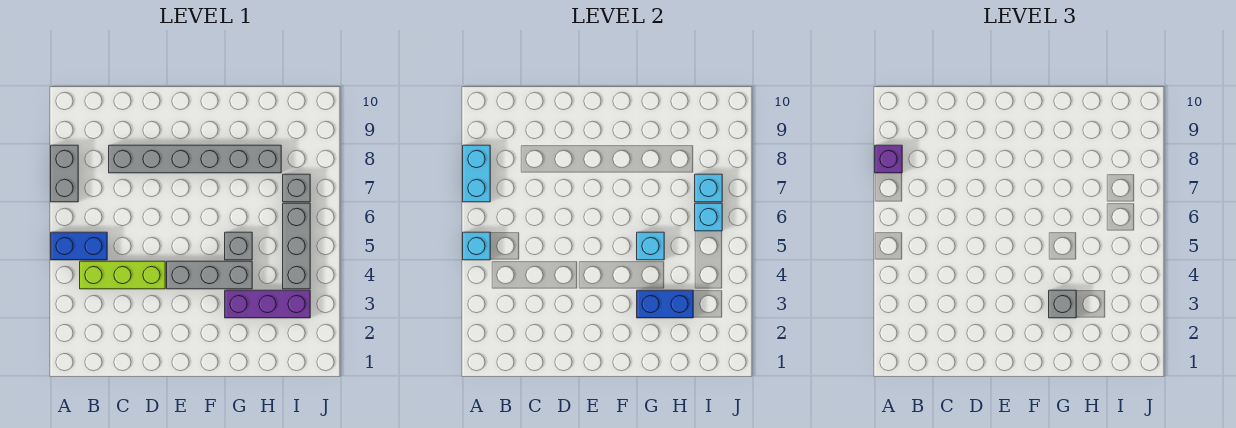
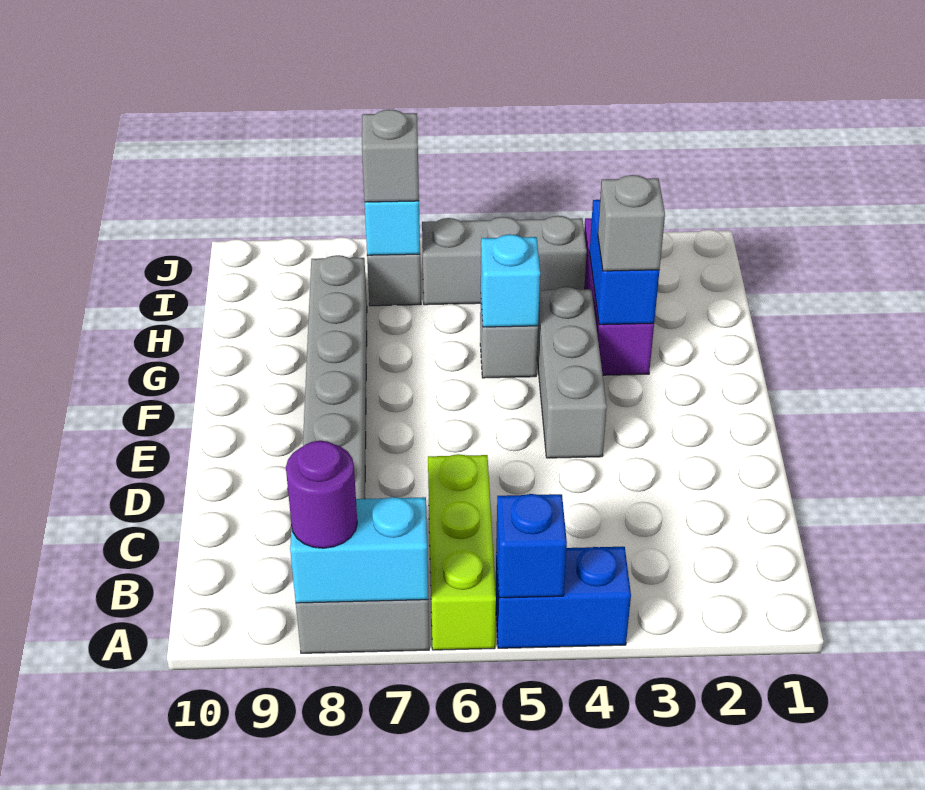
blue 1x2 brick [51,232,107,260] -> blue 1x2 brick turned to [495,547,631,648]
cyan 1x1 brick [463,232,490,260] -> blue 1x1 brick [496,494,567,598]
purple 1x1 brick [875,145,902,173] -> purple 1x1 round brick [286,441,357,548]
lime 1x3 brick [80,261,165,289] -> lime 1x3 brick moved to [428,454,496,650]
cyan 1x1 brick [695,203,722,231] -> none
none -> grey 1x1 brick [362,110,419,202]

